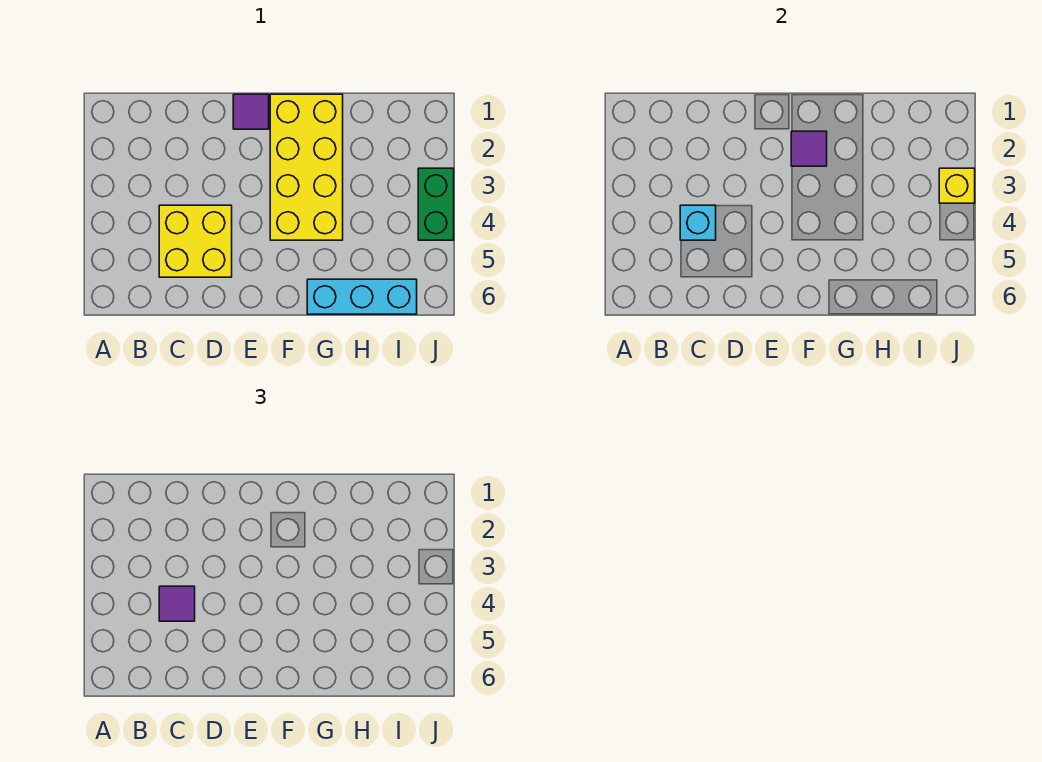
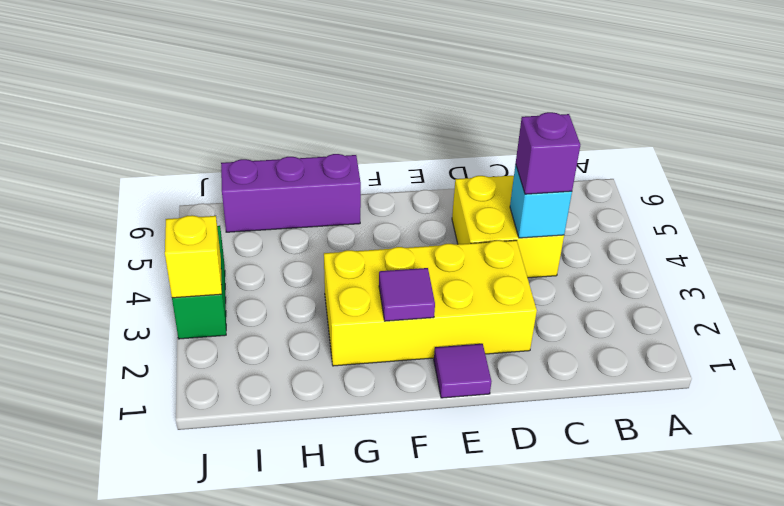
purple 1x1 tile [159,586,195,621] -> purple 1x1 brick [516,112,580,194]
yellow 2x4 brick [270,94,343,240] -> yellow 2x4 brick turned to [324,240,537,366]
cyan 1x3 brick [307,279,417,314] -> purple 1x3 brick [221,154,361,232]

